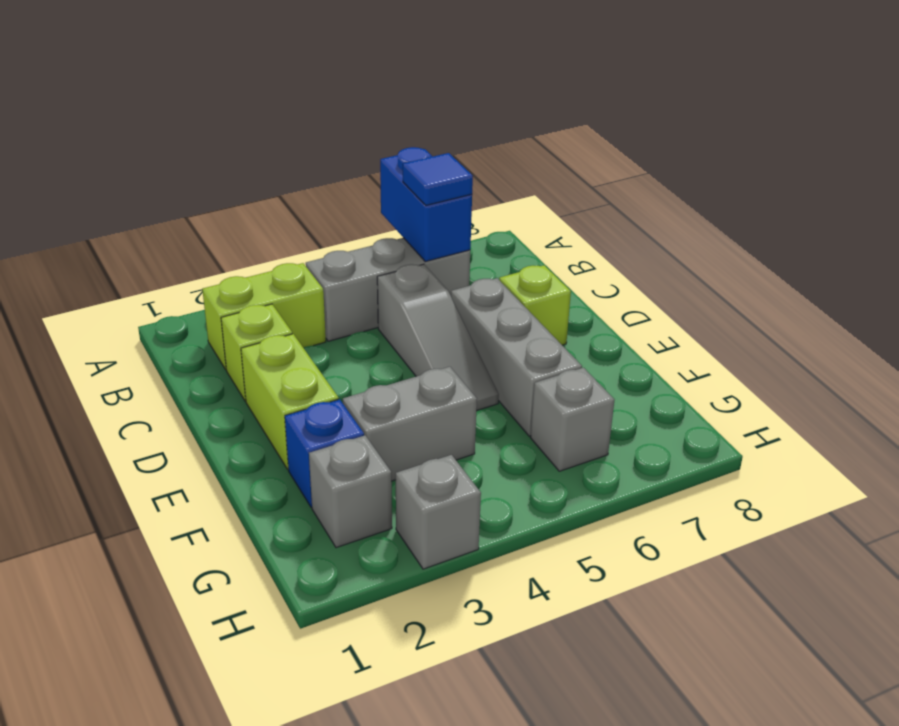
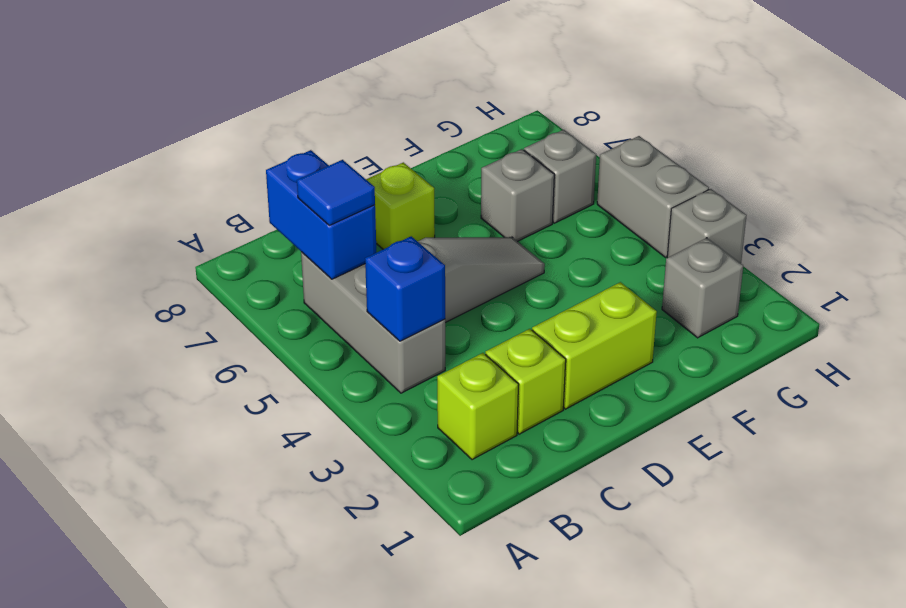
blue 1x2 brick [380,147,472,262] -> blue 1x2 brick turned to [266,150,377,279]
lime 1x2 brick [202,263,326,369] -> lime 1x1 brick [437,353,518,460]
grey 1x3 brick [451,278,582,436] -> grey 1x1 brick [481,149,554,242]
blue 1x1 brick [285,399,364,507] -> blue 1x1 brick moved to [365,236,445,341]
grey 1x2 brick [343,367,477,481] -> grey 1x2 brick moved to [597,136,709,257]

